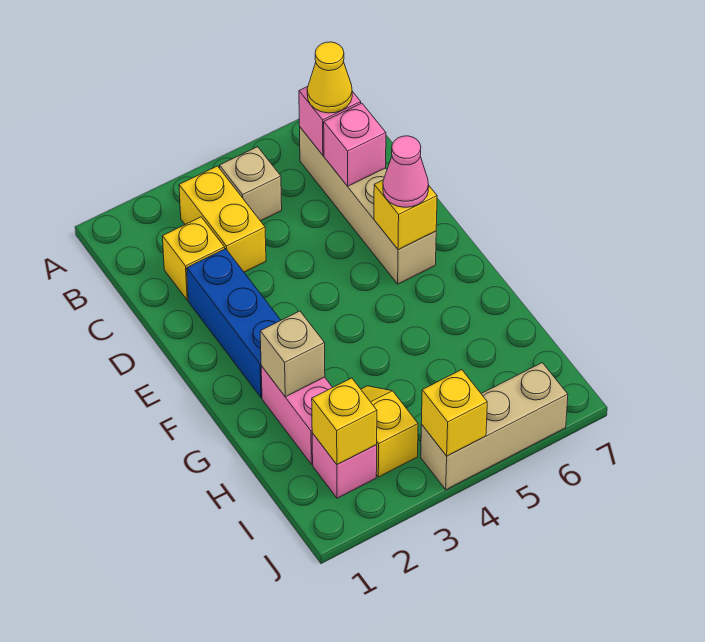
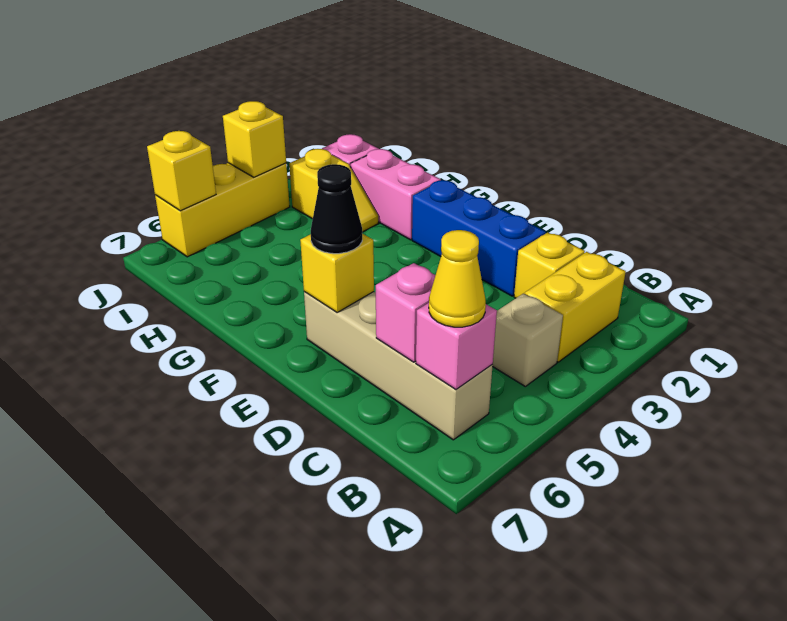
yellow 1x2 brick [179,166,266,272] -> yellow 1x2 brick turned to [525,252,626,362]
pink 1x1 cone [383,136,429,207] -> black 1x1 cone [311,164,362,254]
tan 1x1 brick [260,311,325,397] -> none
yellow 1x1 brick [312,378,377,464] -> yellow 1x1 brick moved to [147,131,216,211]
tan 1x3 brick [421,363,568,490] -> yellow 1x3 brick [155,163,290,257]

